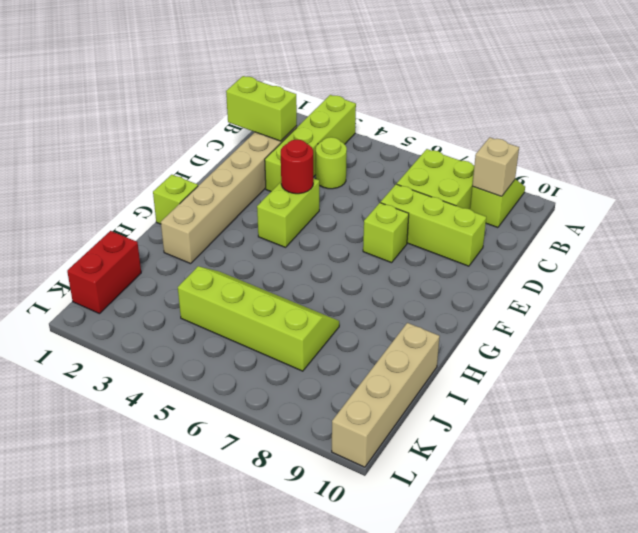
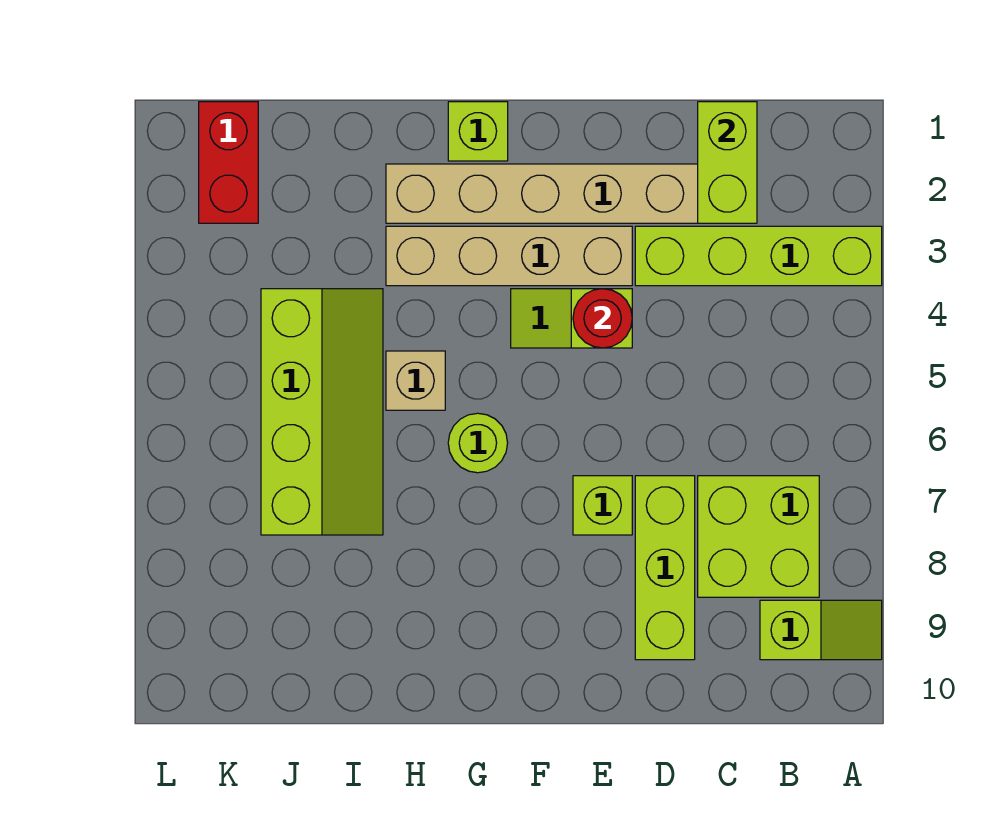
tan 1x1 brick [472,137,519,196] -> tan 1x1 brick moved to [386,351,445,410]
lime 1x1 round brick [316,137,347,189] -> lime 1x1 round brick moved to [448,413,508,473]
lime 1x2 brick [257,178,319,247] -> lime 1x2 slope [511,289,632,348]
tan 1x4 brick [332,323,440,467] -> tan 1x4 brick moved to [386,226,632,286]
red 1x2 brick [67,231,141,314] -> red 1x2 brick turned to [199,102,258,223]

